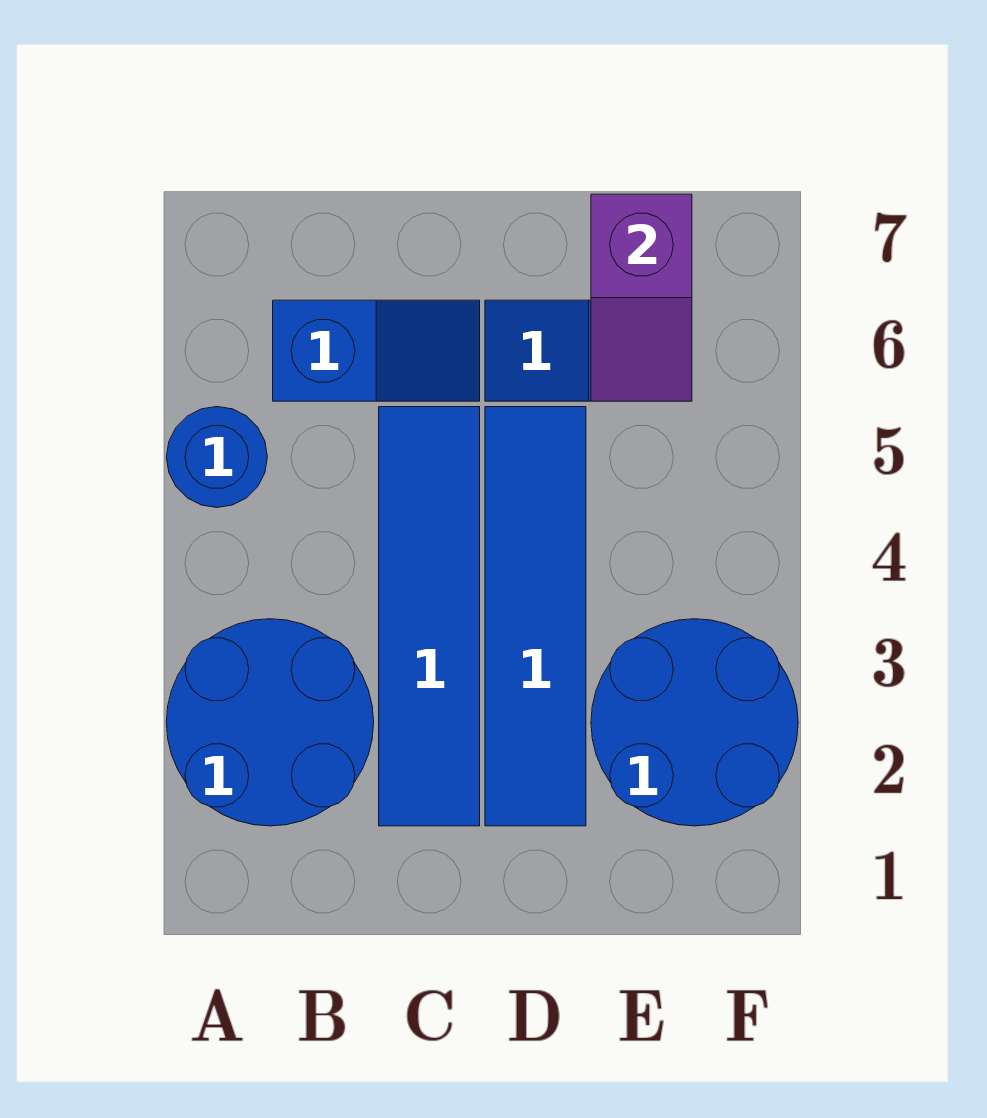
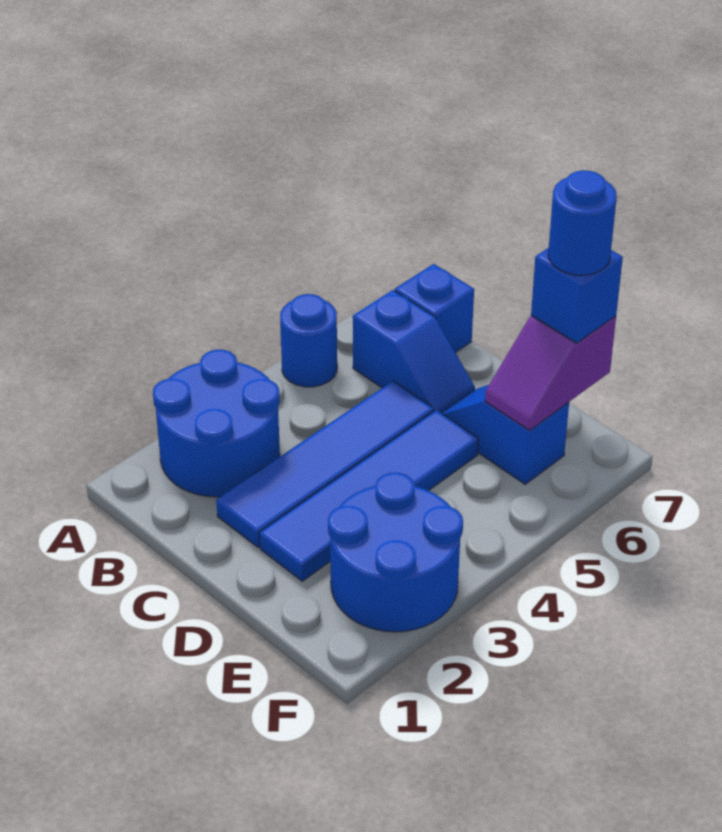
none -> blue 1x1 brick [395,264,474,353]
none -> blue 1x1 brick [531,248,623,343]
none -> blue 1x1 round brick [548,171,617,275]

